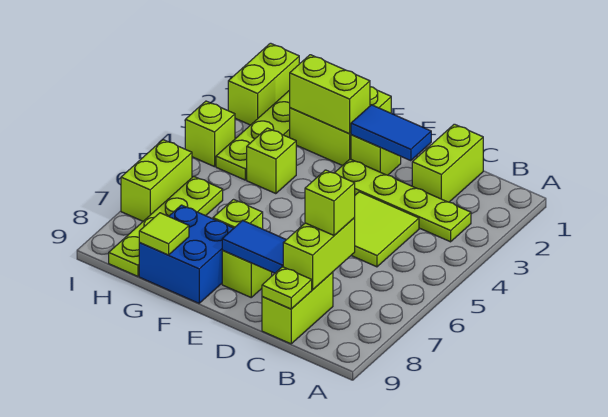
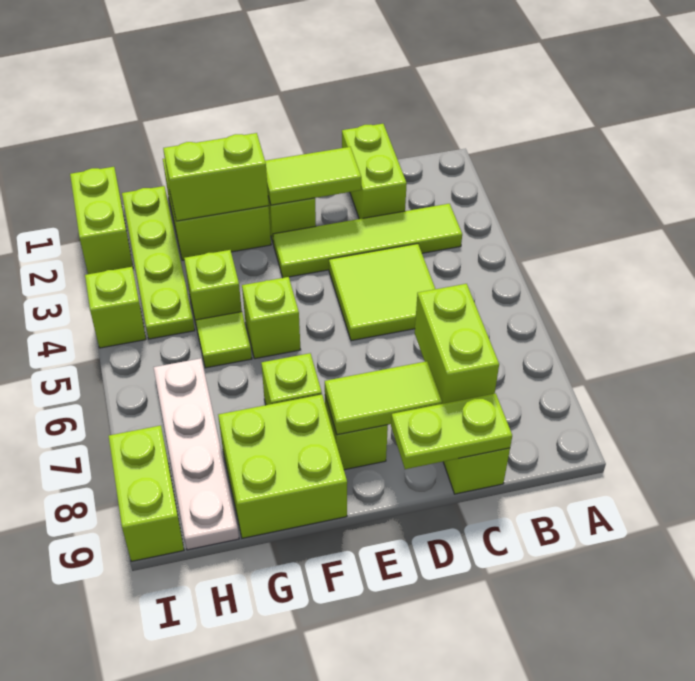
lime 1x4 plate [335,159,471,242] -> lime 1x4 tile [273,204,462,278]
lime 1x1 brick [305,170,355,235] -> lime 1x1 brick moved to [242,277,300,359]
lime 1x1 plate [262,267,312,309] -> lime 1x2 plate [391,393,512,469]
blue 1x2 tile [351,105,431,161] -> lime 1x2 tile [265,147,361,205]
blue 1x2 tile [222,220,286,273] -> lime 1x2 tile [325,361,442,435]
blue 2x2 brick [139,205,234,303] -> lime 2x2 brick [218,395,347,538]
lime 1x1 tile [139,213,189,255] -> lime 1x1 tile moved to [196,312,252,368]
lime 1x4 plate [109,176,223,276] -> white 1x4 plate [154,358,239,550]
lime 1x2 brick [121,140,192,221] -> lime 1x2 brick moved to [109,426,184,562]

